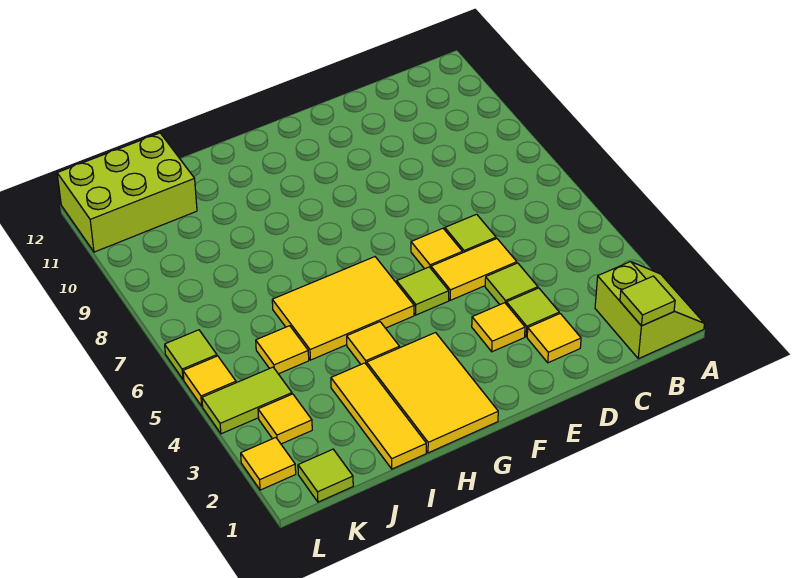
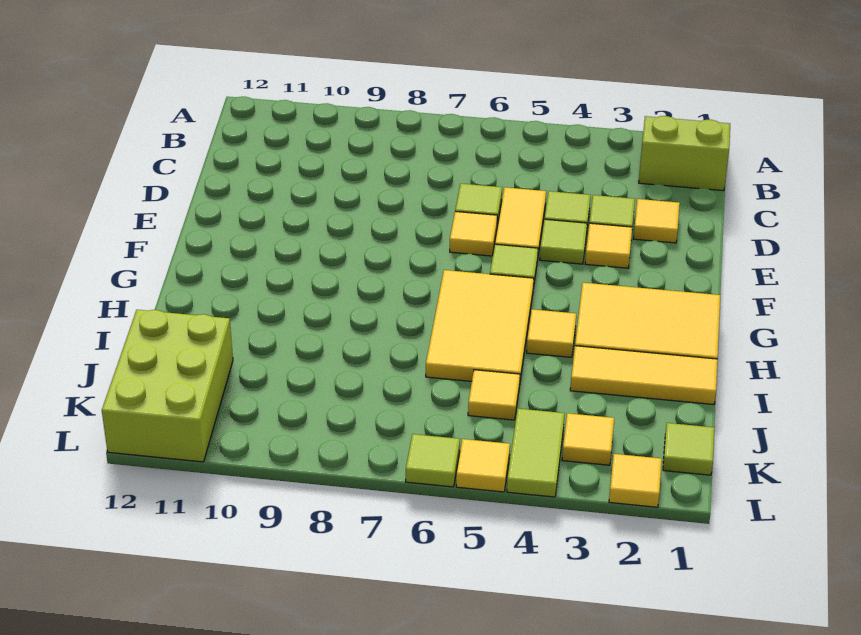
lime 1x1 tile [620,276,675,326] -> lime 1x1 tile moved to [540,219,587,264]

